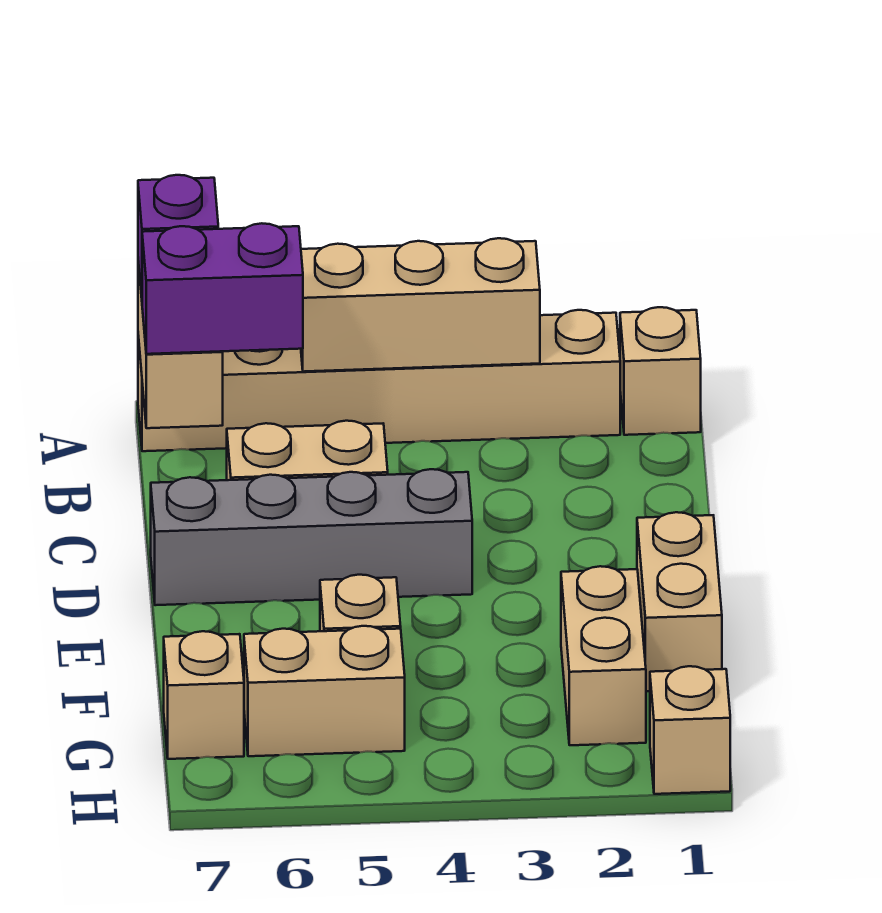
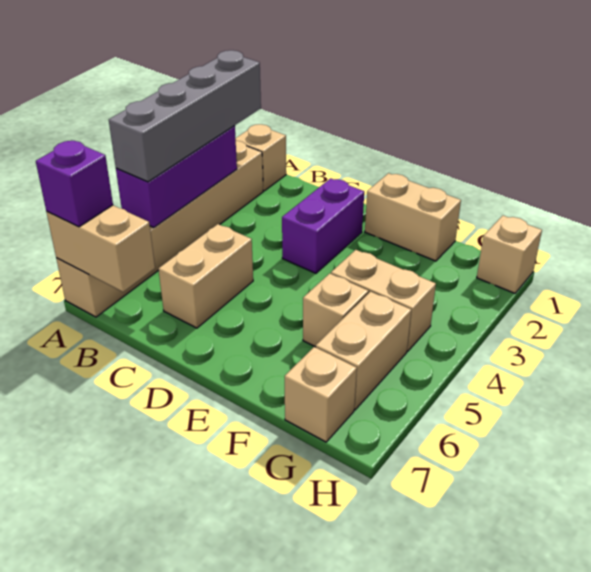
tan 1x3 brick [301,238,540,372] -> purple 1x3 brick [116,126,237,228]
purple 1x2 brick [142,223,303,354] -> purple 1x2 brick moved to [282,178,364,273]
grey 1x4 brick [151,469,472,605] -> grey 1x4 brick moved to [109,50,261,182]
tan 1x2 brick [561,566,646,745] -> tan 1x2 brick moved to [331,250,436,351]

